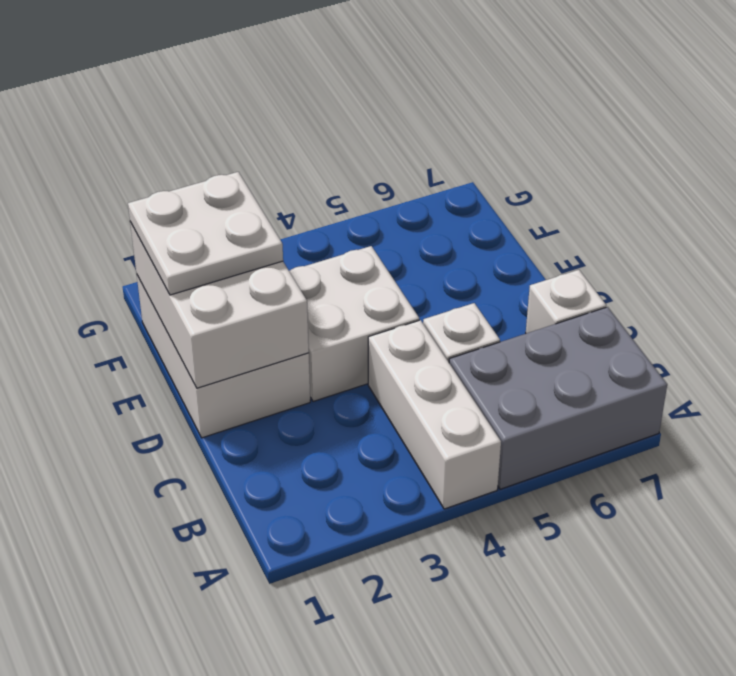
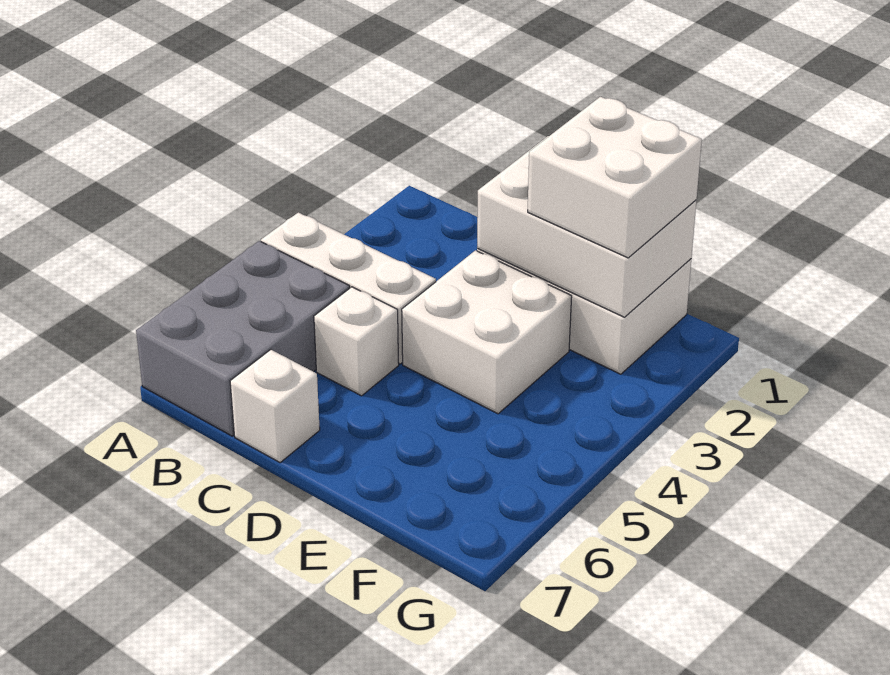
white 2x2 plate [128,172,283,295] -> white 2x2 brick [528,97,702,258]

